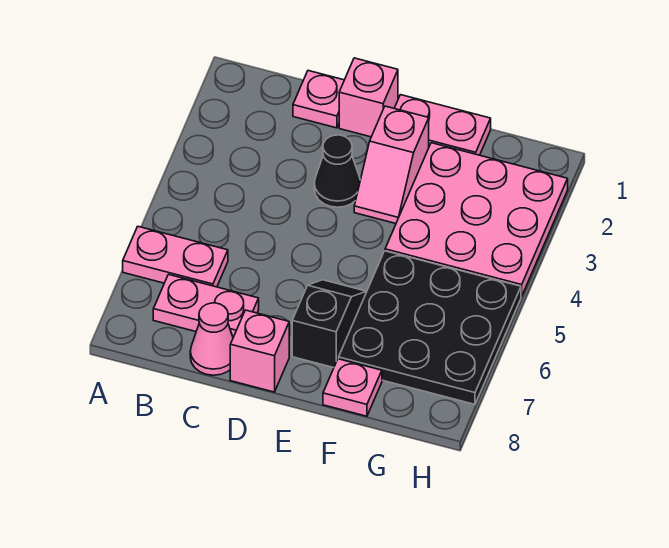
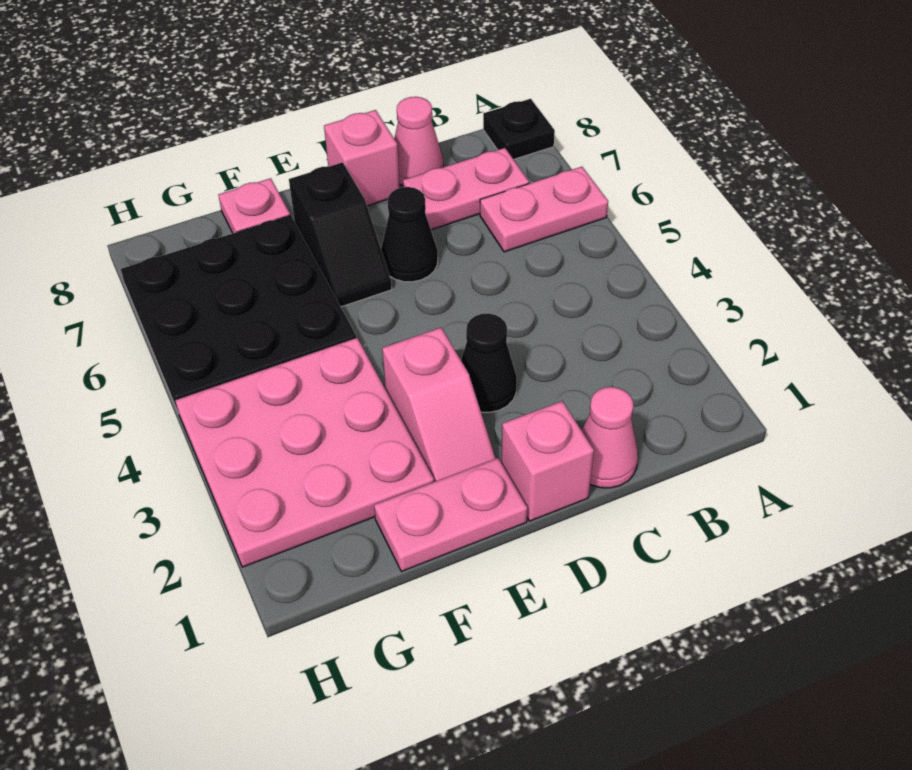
none -> black 1x1 plate [483,99,555,159]
pink 1x1 plate [293,71,344,128] -> pink 1x1 cone [582,387,638,488]
none -> black 1x1 cone [381,187,438,282]
pink 1x2 slope [354,106,429,223] -> pink 1x2 slope turned to [382,328,496,482]

